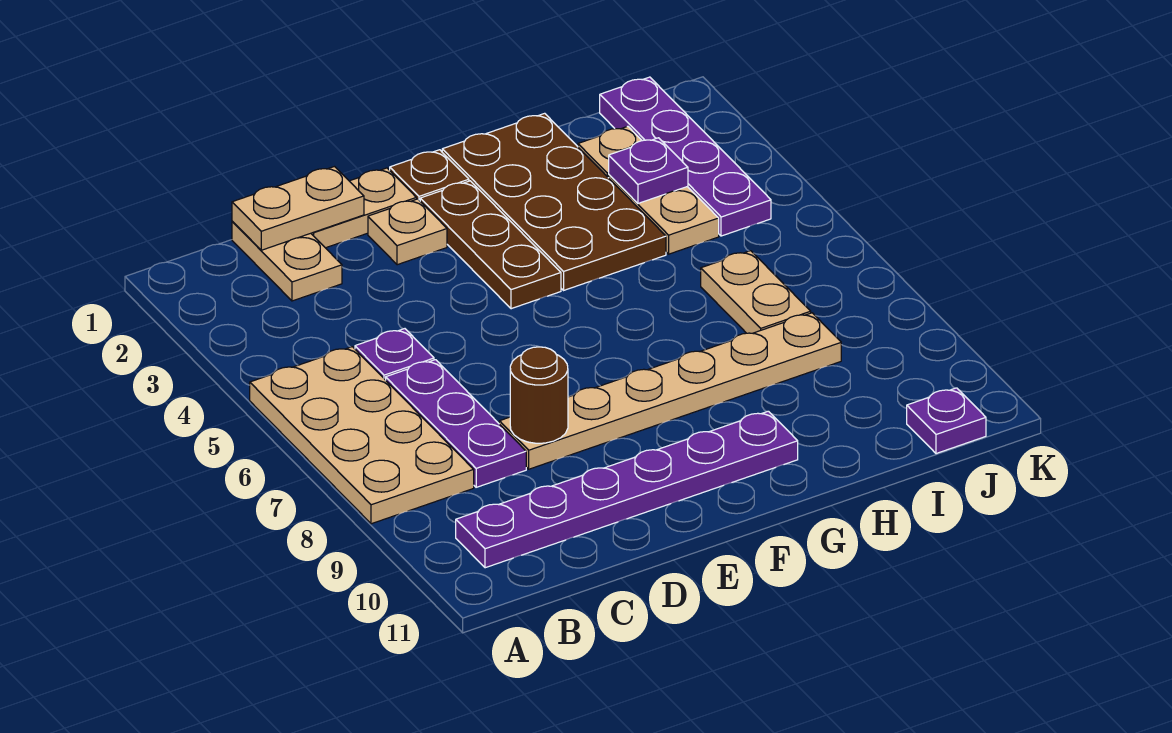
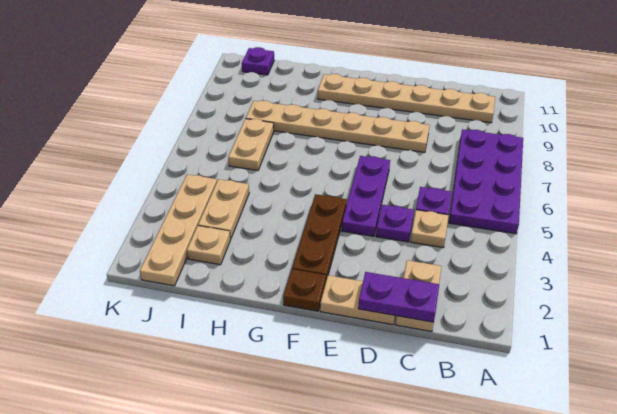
tan 2x4 plate [250,347,474,524] -> purple 2x4 plate [449,129,523,234]
purple 1x6 plate [456,411,798,568] -> tan 1x6 plate [318,74,495,123]
tan 1x2 plate [232,167,364,250] -> purple 1x2 plate [358,272,439,322]
purple 1x3 plate [386,360,526,487] -> purple 1x3 plate moved to [342,156,390,236]
brown 1x1 round brick [510,347,568,443] -> none
tan 1x1 plate [368,199,447,265] -> tan 1x1 plate moved to [411,210,449,248]
brown 2x4 plate [442,113,666,290] -> none
purple 1x1 plate [609,138,688,203] -> purple 1x1 plate moved to [376,205,414,242]
purple 1x4 plate [600,77,771,236] -> tan 1x4 plate [140,174,217,286]

